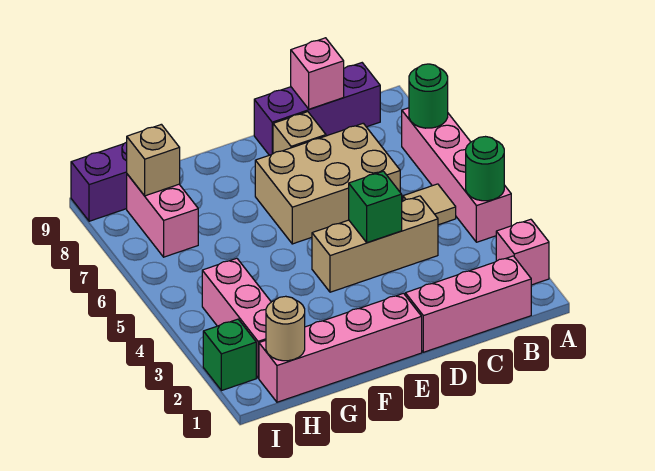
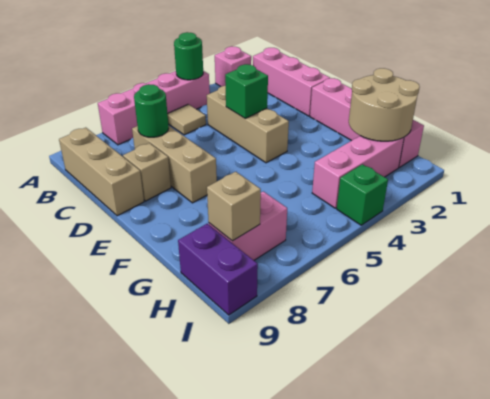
green 1x1 round brick [409,64,448,128] -> green 1x1 round brick moved to [134,84,169,137]
purple 1x3 brick [254,63,380,155] -> tan 1x3 brick [59,128,144,216]
tan 2x3 brick [255,123,400,244] -> tan 1x3 brick [132,126,217,203]
pink 1x1 brick [291,38,344,109] -> none
tan 1x1 round brick [266,296,305,361] -> tan 2x2 round brick [349,68,420,141]
green 1x1 brick [203,319,256,391] -> green 1x1 brick moved to [337,164,388,225]

